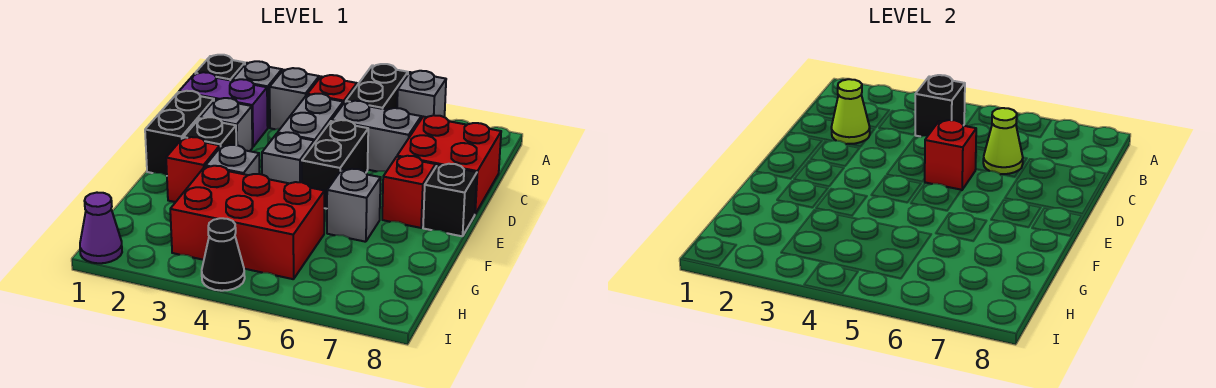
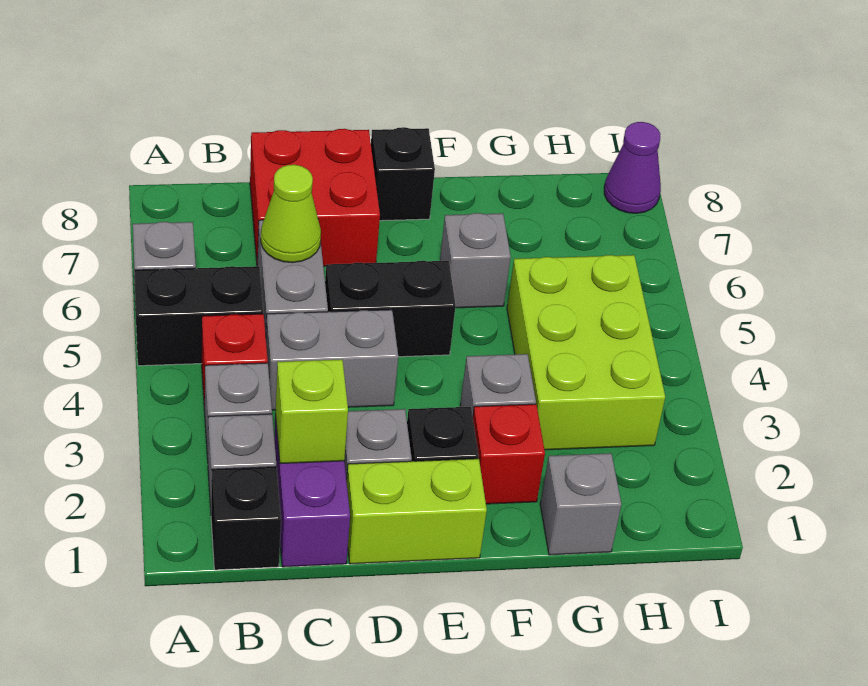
black 1x1 brick [915,75,965,137] -> none
lime 1x1 cone [831,79,870,144] -> lime 1x1 brick [275,360,348,464]
black 1x2 brick [145,91,214,176] -> lime 1x2 brick [346,459,487,564]
red 1x1 brick [925,120,976,190] -> none
grey 1x1 brick [262,132,314,183] -> grey 1x1 brick moved to [540,453,621,555]
red 1x1 brick [382,156,435,228] -> none
red 2x3 brick [170,166,324,279] -> lime 2x3 brick [507,255,665,450]
purple 1x1 cone [80,193,122,263] -> purple 1x1 cone moved to [604,122,661,213]
black 1x1 cone [202,218,245,291] -> none

